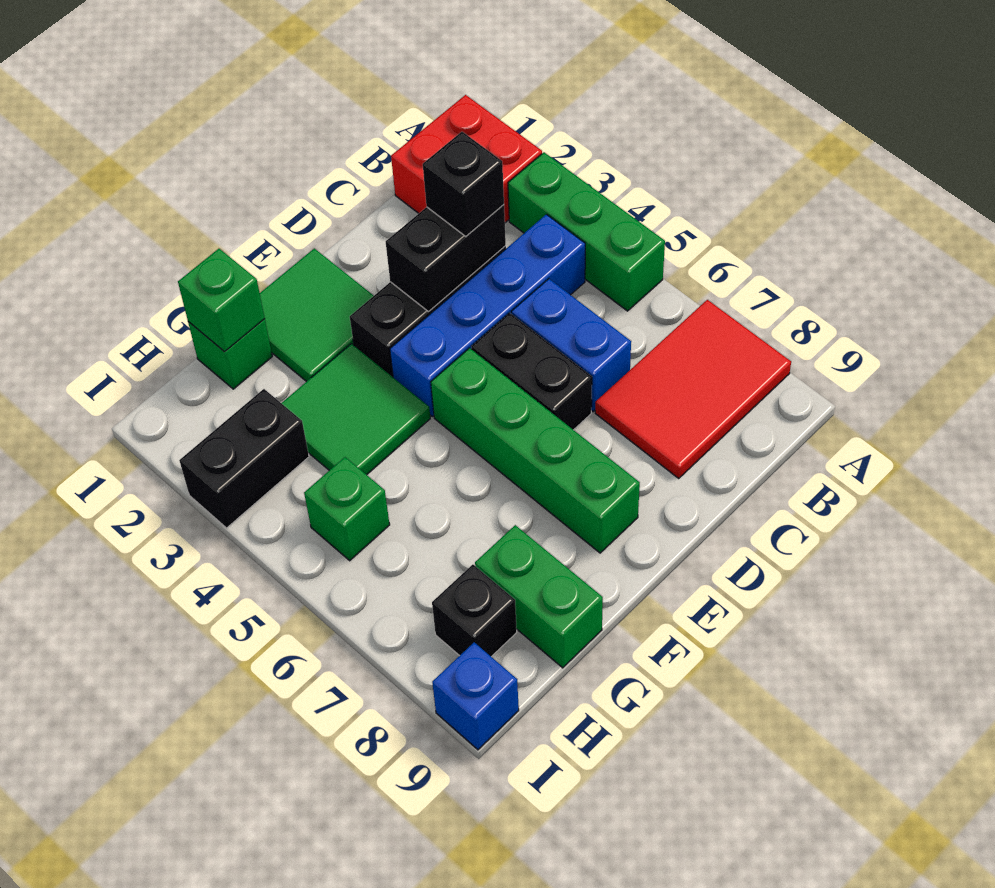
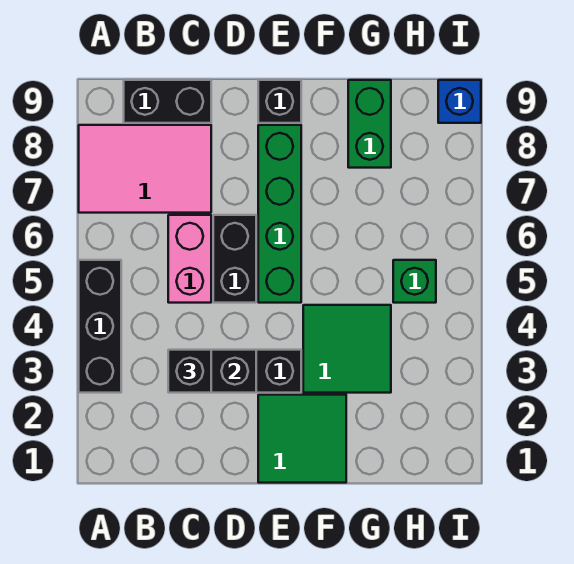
red 2x2 brick [391,95,542,223] -> none
green 1x3 brick [508,152,665,311] -> black 1x3 brick [79,260,121,393]
red 2x3 tile [595,300,791,478] -> pink 2x3 tile [79,125,211,213]
blue 1x4 brick [390,214,585,417] -> none
blue 1x2 brick [511,279,631,412] -> pink 1x2 brick [168,215,211,303]
green 1x1 brick [188,319,272,389] -> none
green 1x1 brick [178,249,265,352] -> none
black 1x2 brick [179,389,309,528] -> black 1x2 brick moved to [124,80,211,123]
black 1x1 brick [432,565,517,657] -> black 1x1 brick moved to [258,80,301,123]

